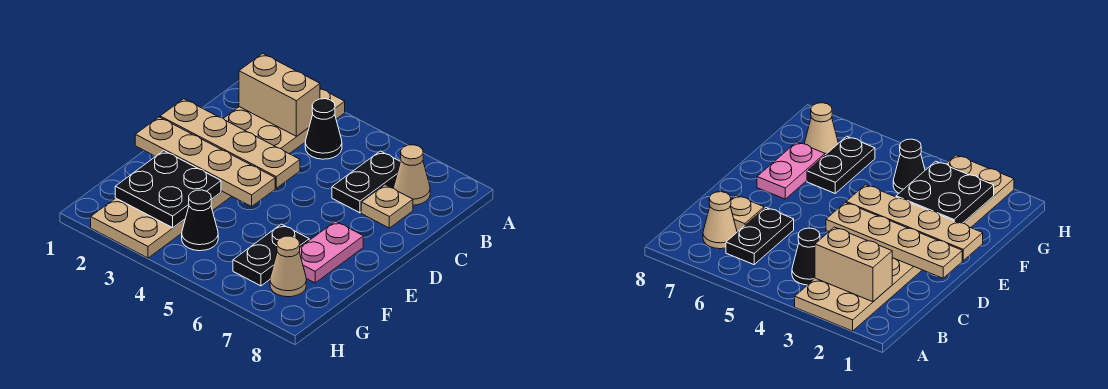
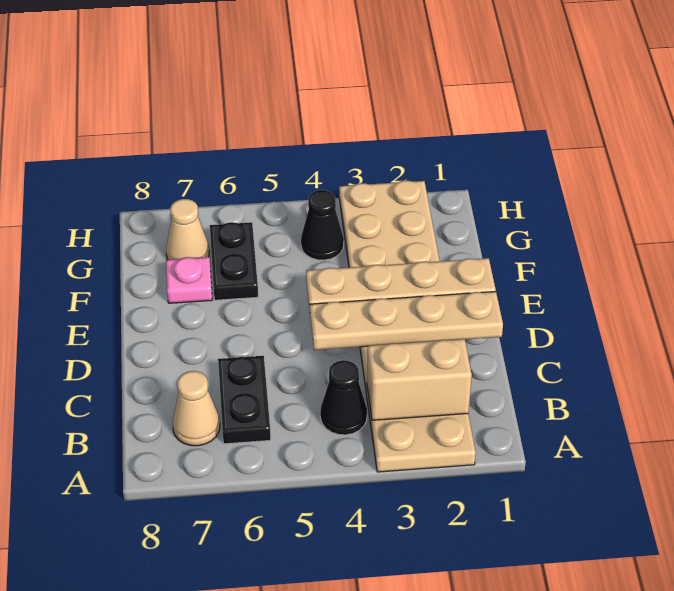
tan 1x1 plate [361,185,413,228] -> none
pink 1x2 plate [299,221,363,283] -> pink 1x1 plate [166,257,212,303]
black 2x2 plate [115,151,221,228] -> none

